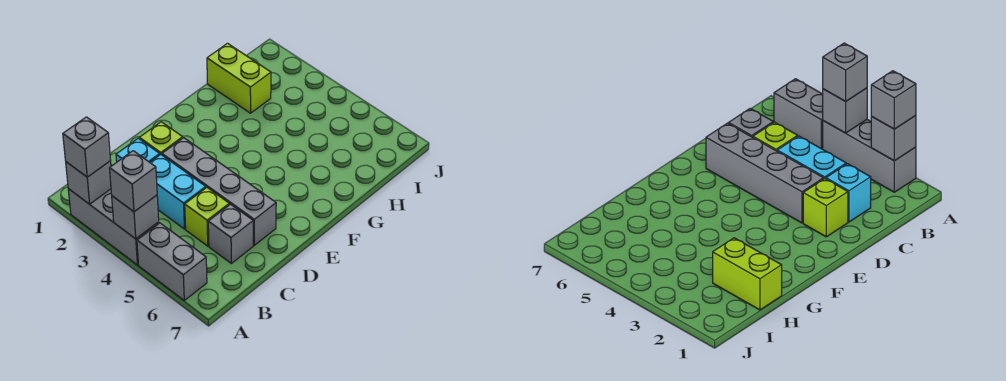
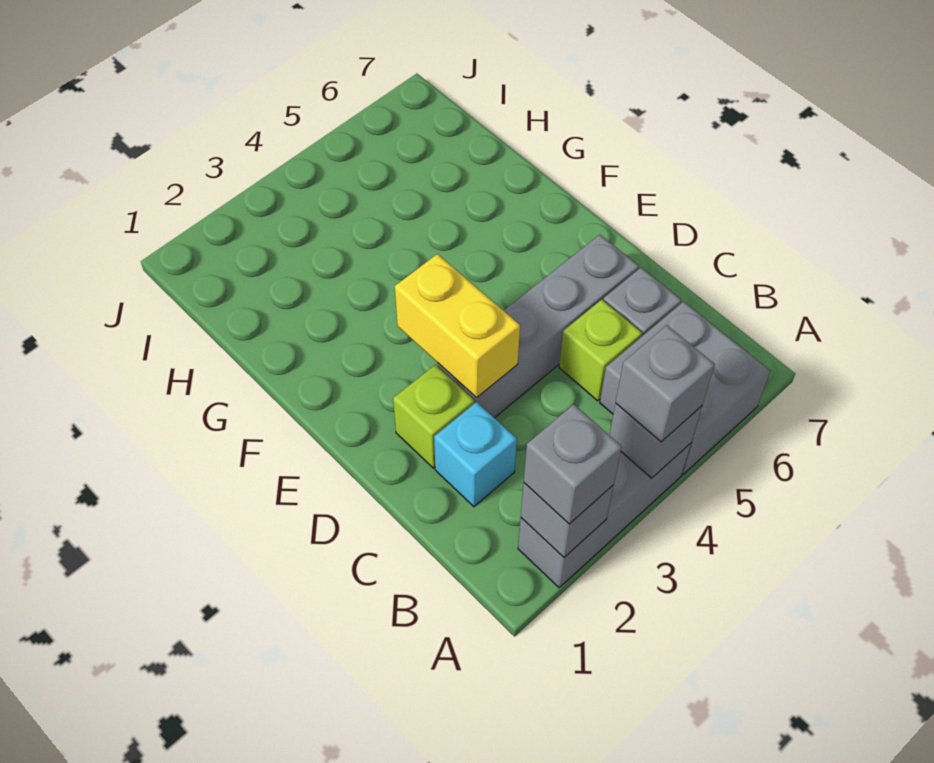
grey 1x2 brick [137,223,207,300] -> grey 2x2 brick [600,302,771,474]
cyan 1x2 brick [150,154,206,229] -> none
none -> yellow 1x2 brick [395,254,520,398]
lime 1x2 brick [207,43,271,113] -> none

